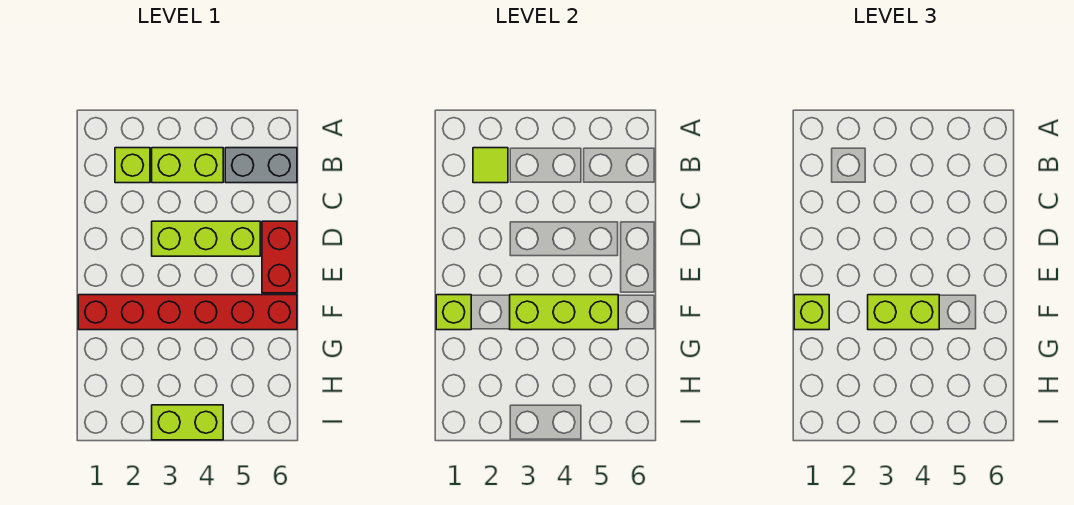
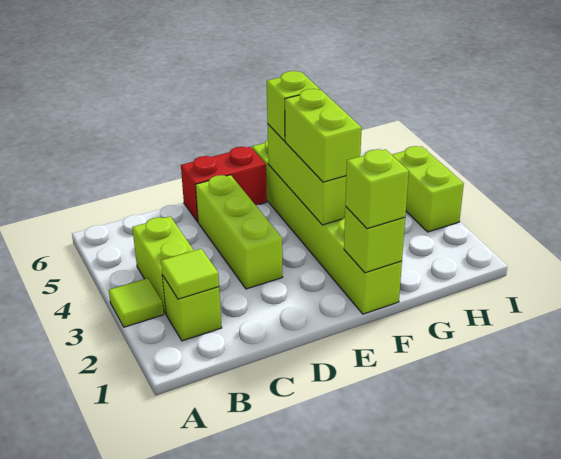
none -> lime 1x1 tile [109,278,164,327]
grey 1x2 brick [225,148,297,183] -> none
red 1x6 brick [78,295,297,330] -> lime 1x6 brick [252,140,402,314]
none -> lime 1x1 brick [267,71,320,141]

